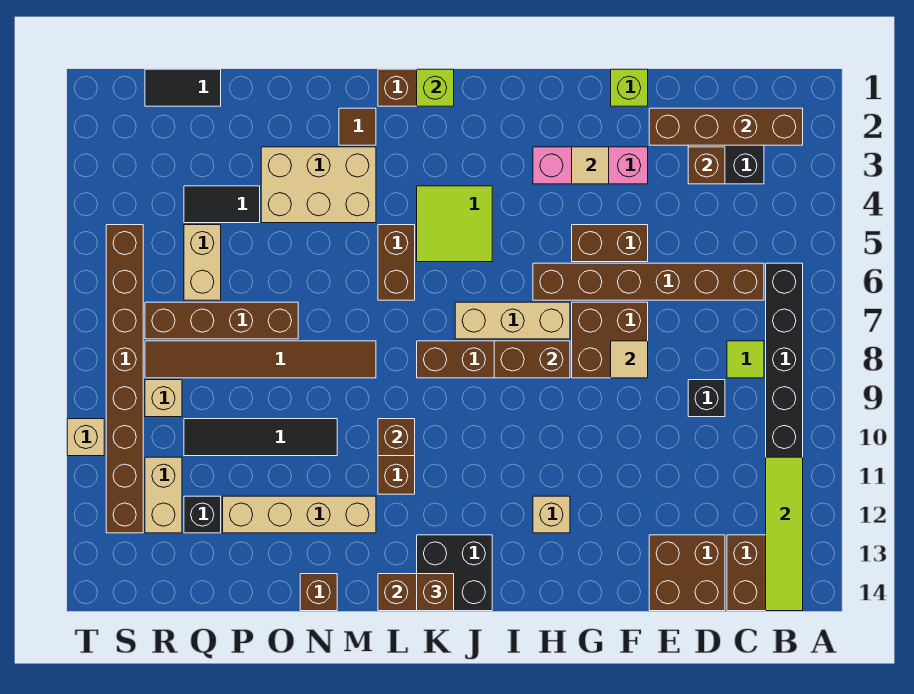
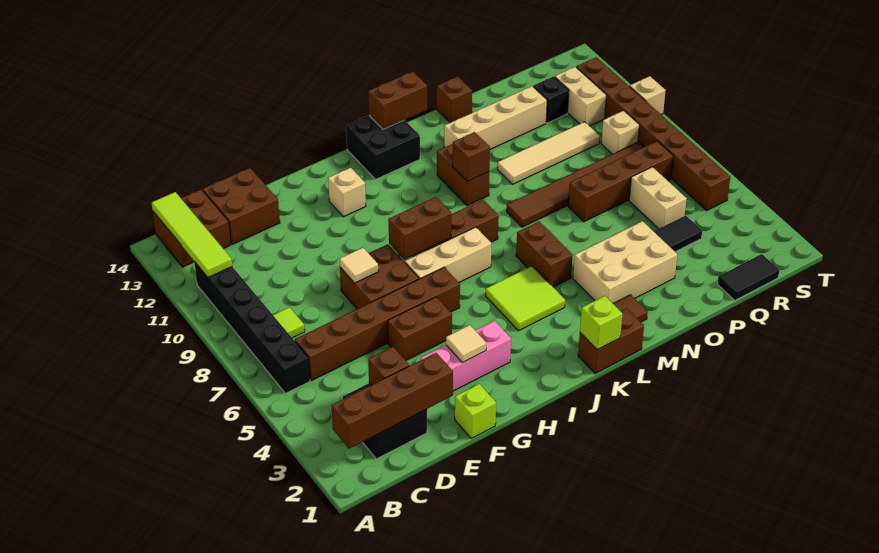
black 1x1 brick [688,380,725,417] -> none
brown 1x1 brick [417,574,454,611] -> none
black 1x4 tile [184,419,337,456] -> tan 1x4 tile [498,122,600,184]

